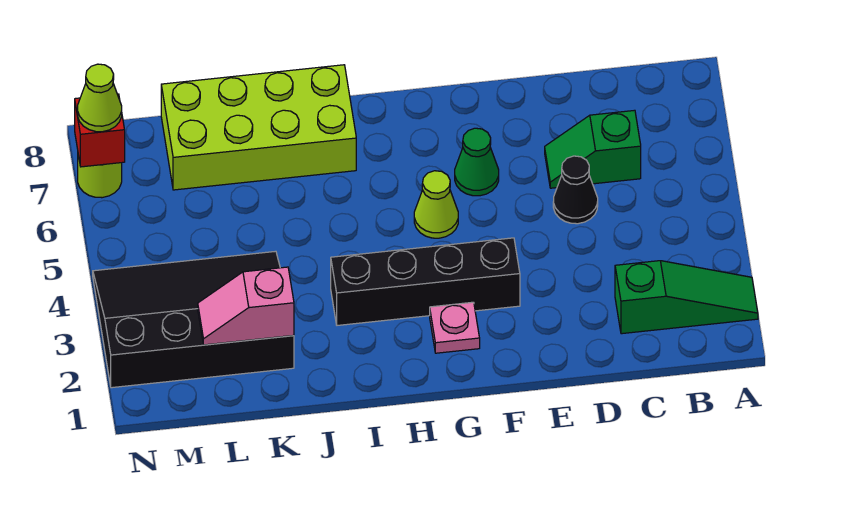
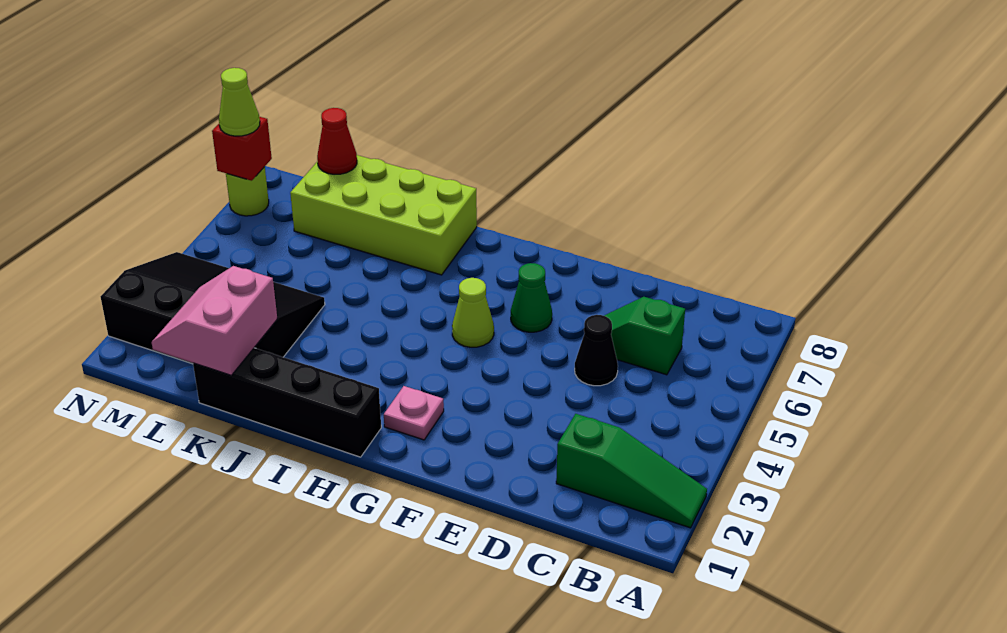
black 1x4 brick [331,238,520,325] -> black 1x4 brick moved to [193,348,381,457]
pink 1x2 slope [198,267,294,345] -> pink 2x2 slope [152,266,277,375]
none -> red 1x1 cone [317,108,357,174]

